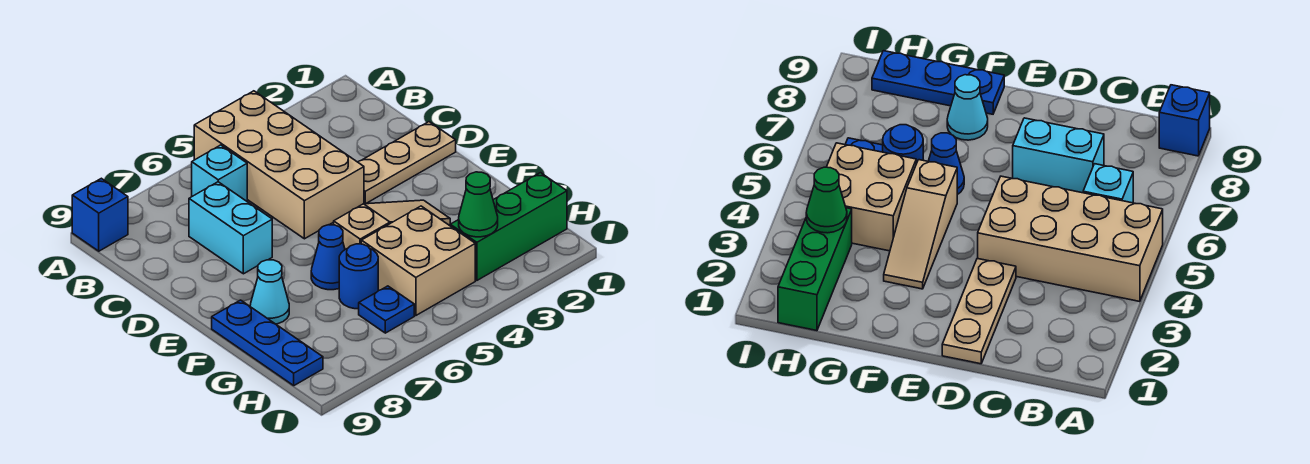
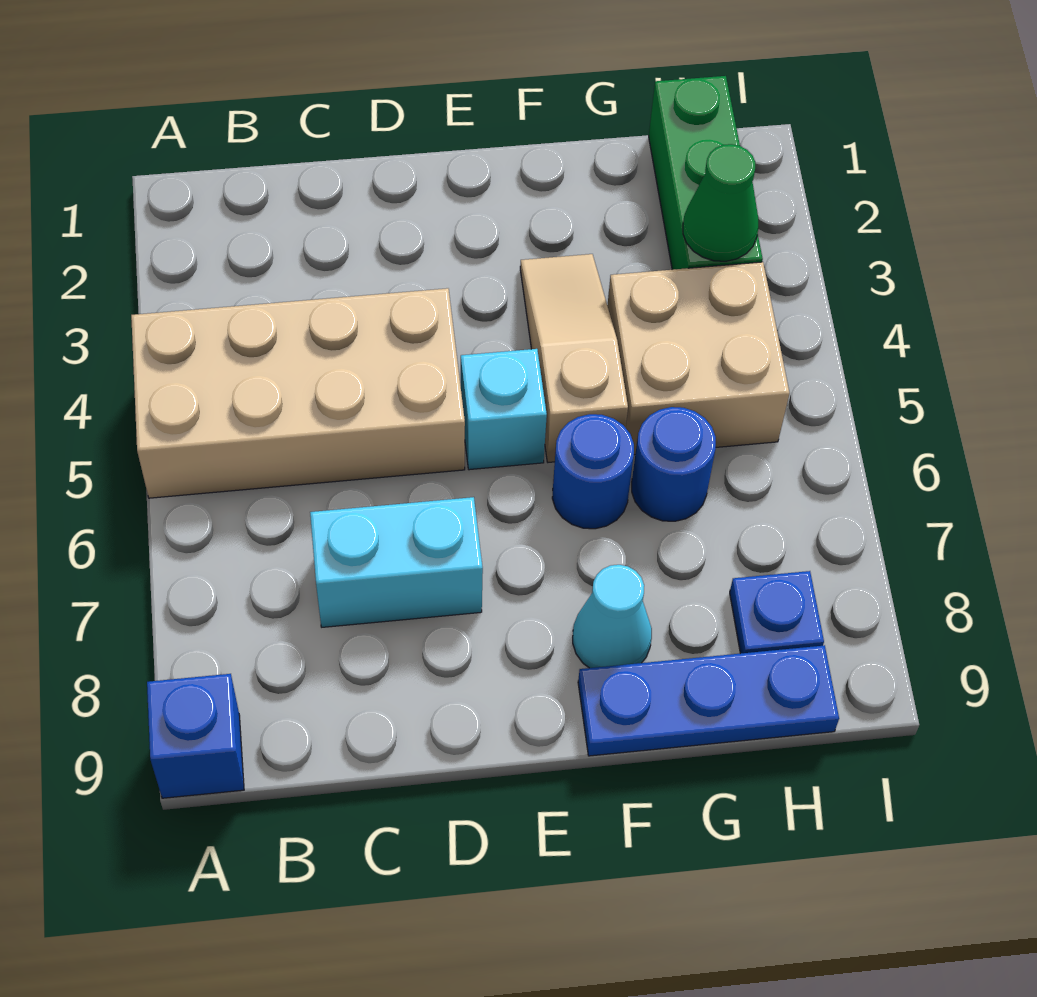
cyan 1x1 brick [192,145,247,201] -> cyan 1x1 brick moved to [461,349,547,470]
tan 1x3 plate [358,122,456,204] -> none
blue 1x1 cone [311,225,345,290] -> blue 1x1 round brick [552,414,634,529]
blue 1x1 plate [359,286,414,333] -> blue 1x1 plate moved to [730,571,824,654]

